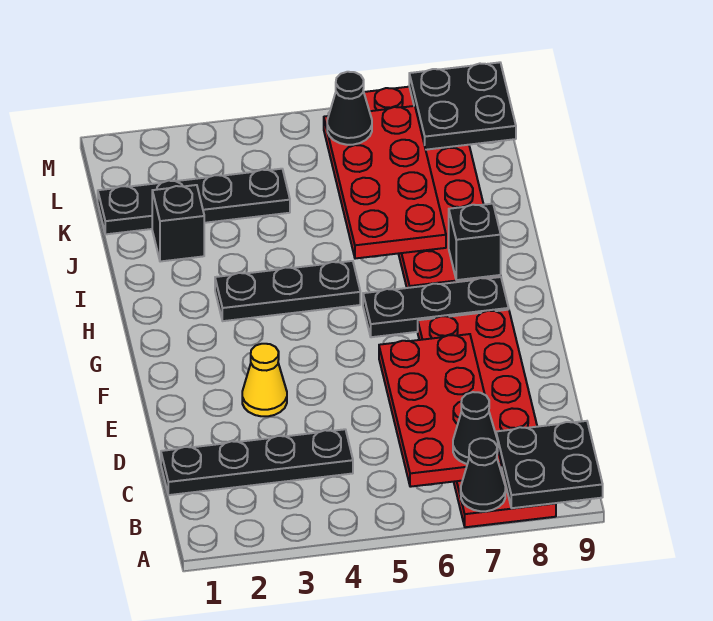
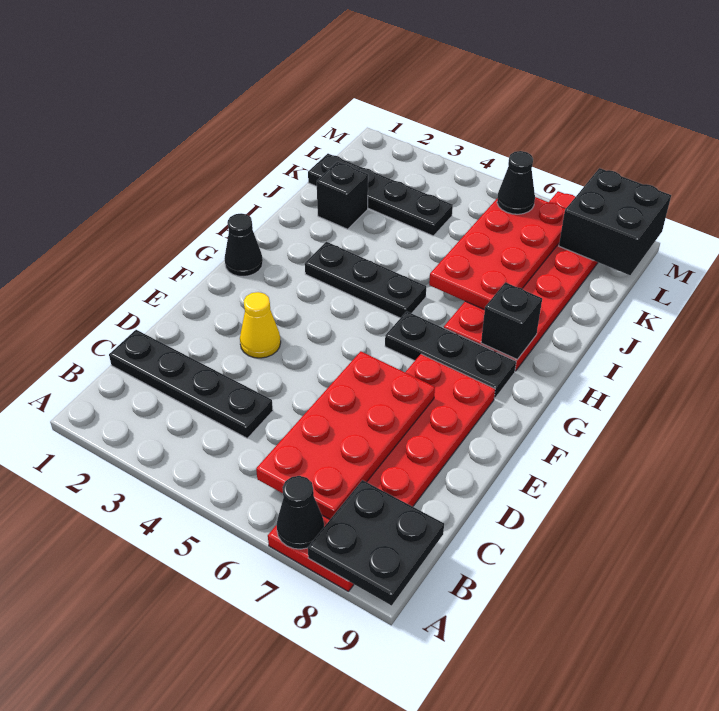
black 1x1 cone [453,392,498,464] -> black 1x1 cone moved to [224,213,263,277]
black 2x2 plate [409,62,516,150] -> black 2x2 brick [559,168,671,275]

